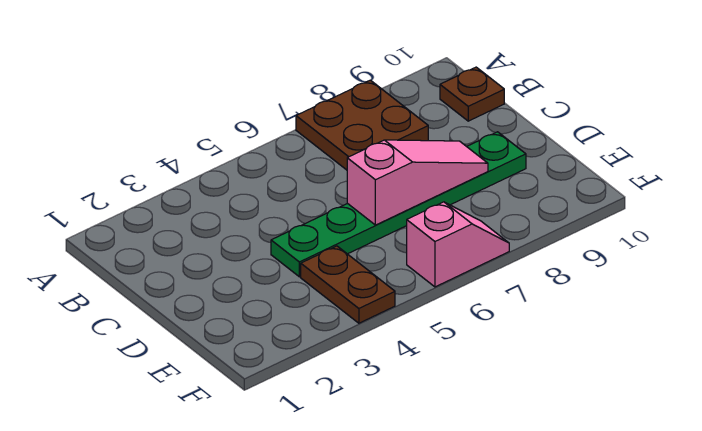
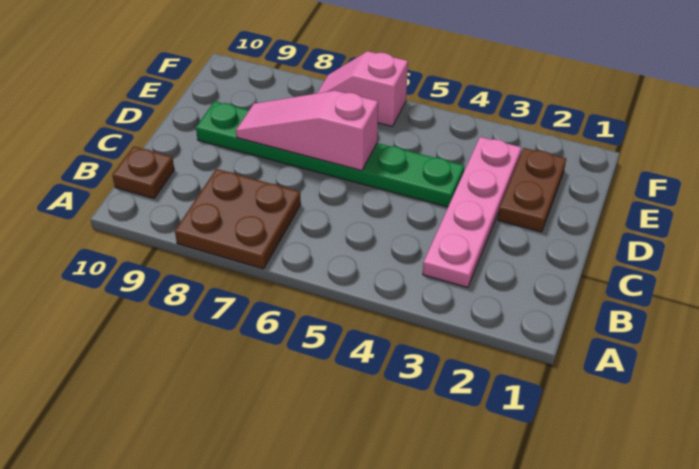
none -> pink 1x4 plate [423,137,522,287]
brown 1x2 plate [301,246,395,323] -> brown 1x2 plate moved to [498,148,566,232]

